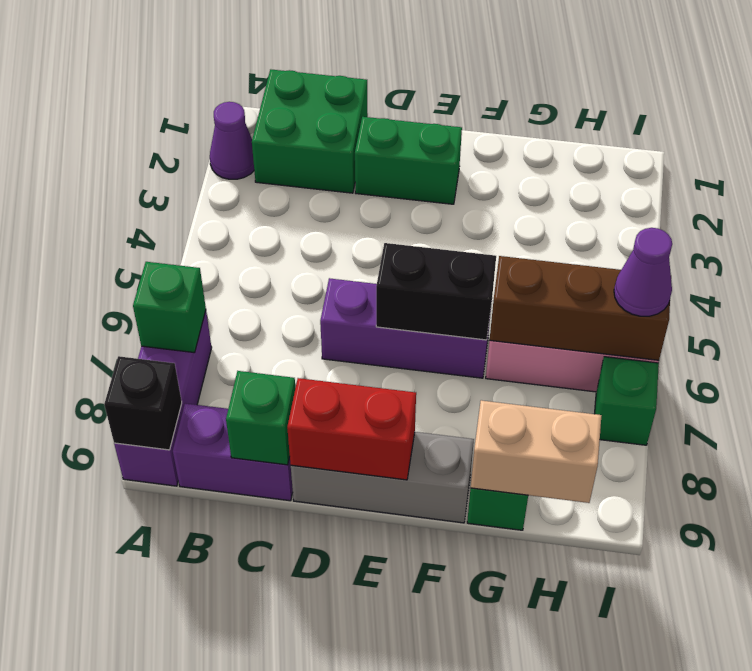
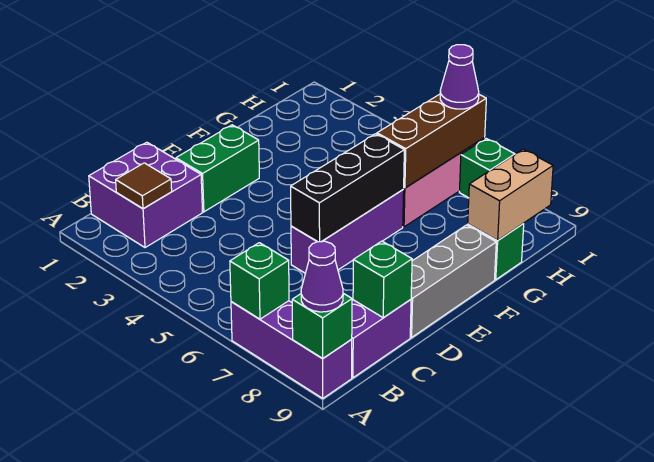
purple 1x1 cone [210,102,254,179] -> purple 1x1 cone moved to [301,241,343,312]
black 1x1 brick [104,356,182,450] -> green 1x1 brick [292,293,352,358]
green 2x2 brick [252,69,368,193] -> purple 2x2 brick [89,142,203,248]
none -> brown 1x1 tile [116,163,172,209]
red 1x2 brick [287,378,416,480] -> none
black 1x2 brick [376,243,496,340] -> black 1x3 brick [291,134,404,242]

